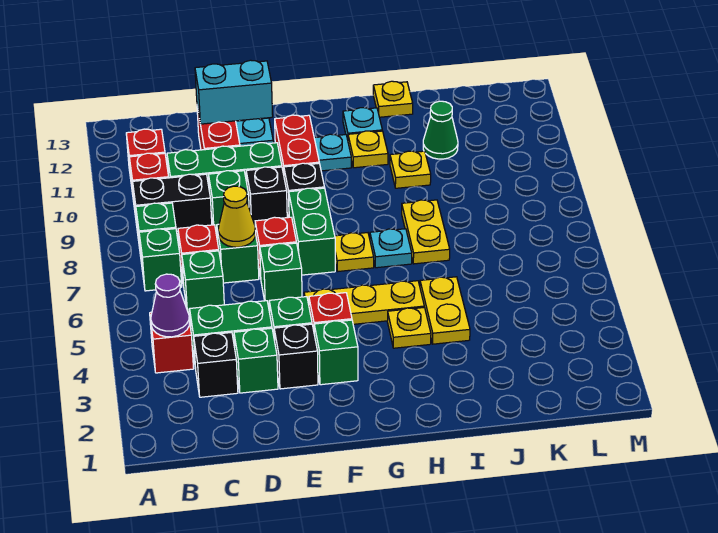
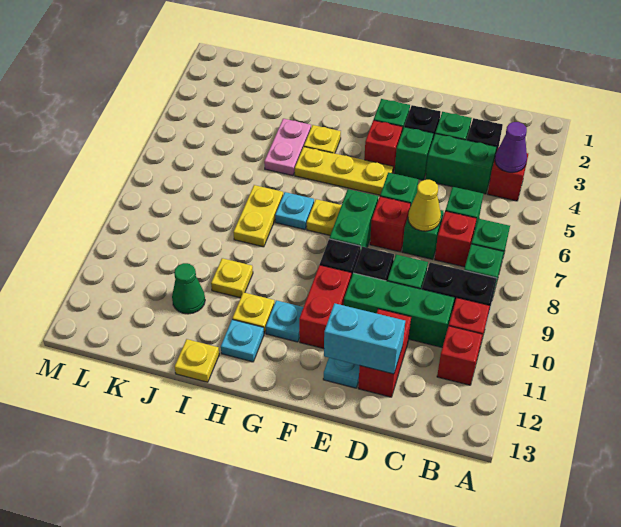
yellow 1x2 plate [420,277,470,344] -> pink 1x2 plate [264,119,311,176]

